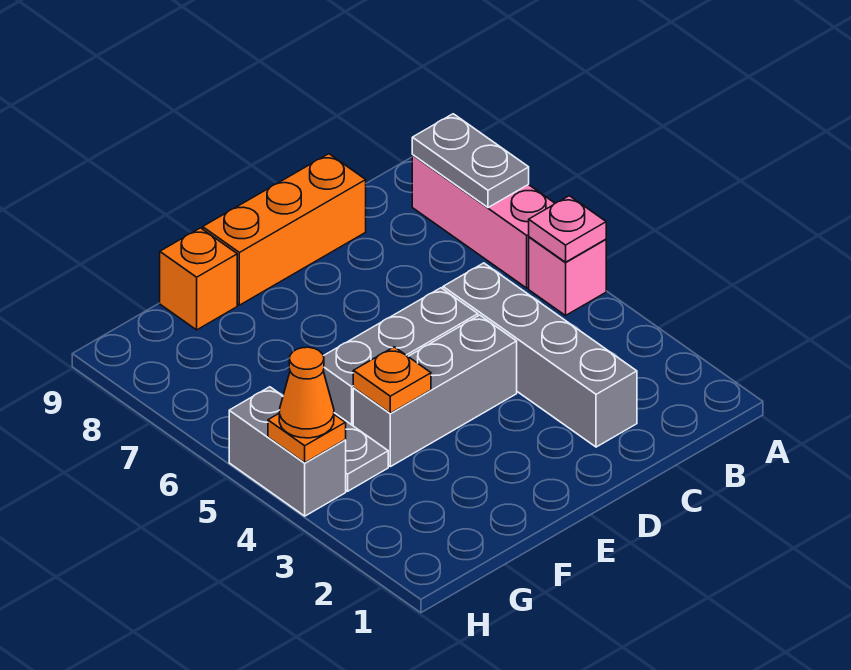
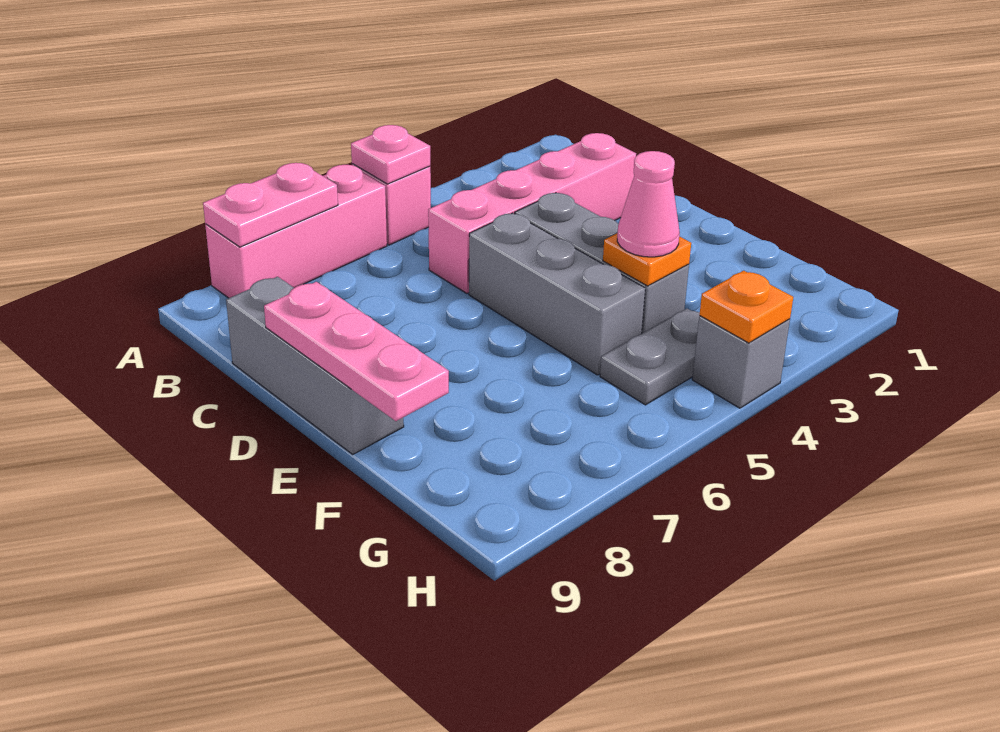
grey 1x2 plate [412,114,529,208] -> pink 1x2 plate [203,163,338,247]
grey 1x4 brick [443,263,637,447] -> pink 1x4 brick [428,133,636,293]
orange 1x3 brick [203,154,366,305] -> grey 1x3 brick [226,277,404,454]
none -> pink 1x3 plate [264,282,449,421]
none -> pink 1x1 cone [617,151,680,257]
orange 1x1 brick [160,228,237,330] -> none
grey 1x2 brick [229,387,346,516] -> grey 1x1 brick [692,316,790,408]
orange 1x1 cone [279,347,334,438] -> none

